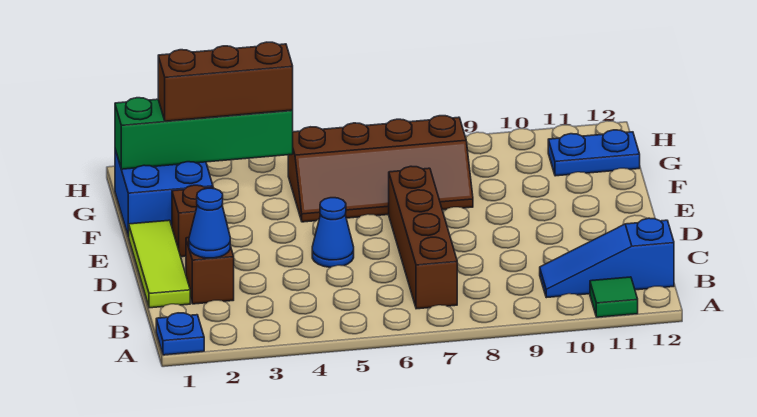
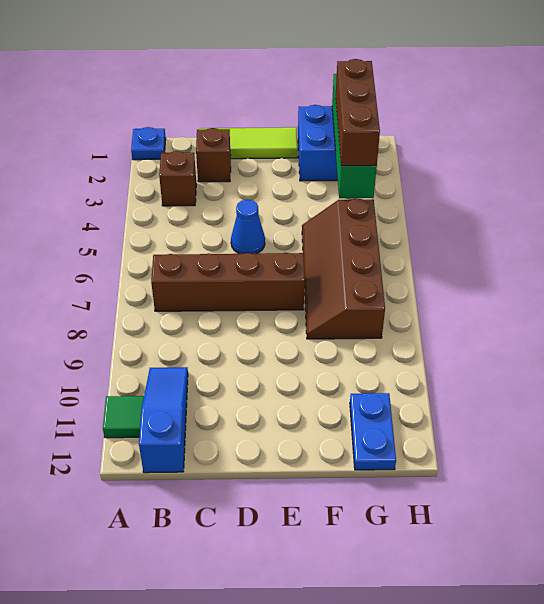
blue 1x1 cone [189,188,230,258] -> none
brown 1x1 brick [172,185,214,257] -> brown 1x1 brick moved to [159,151,196,206]

